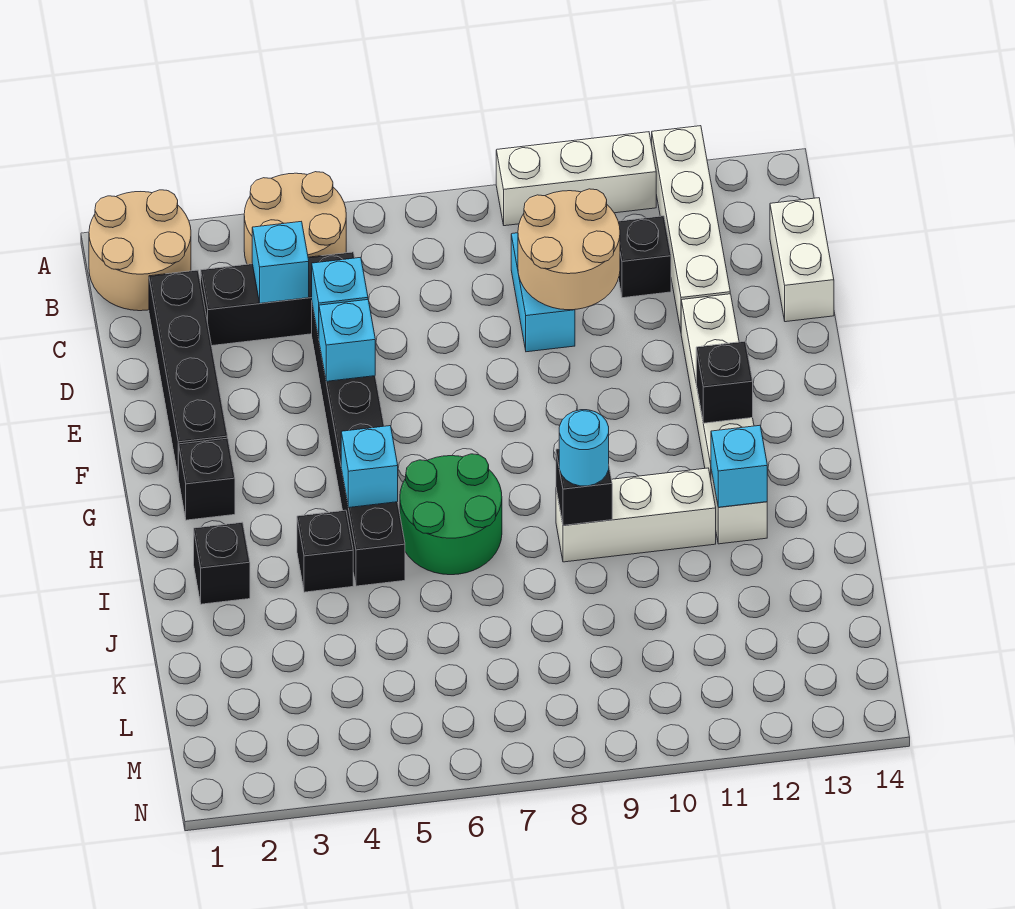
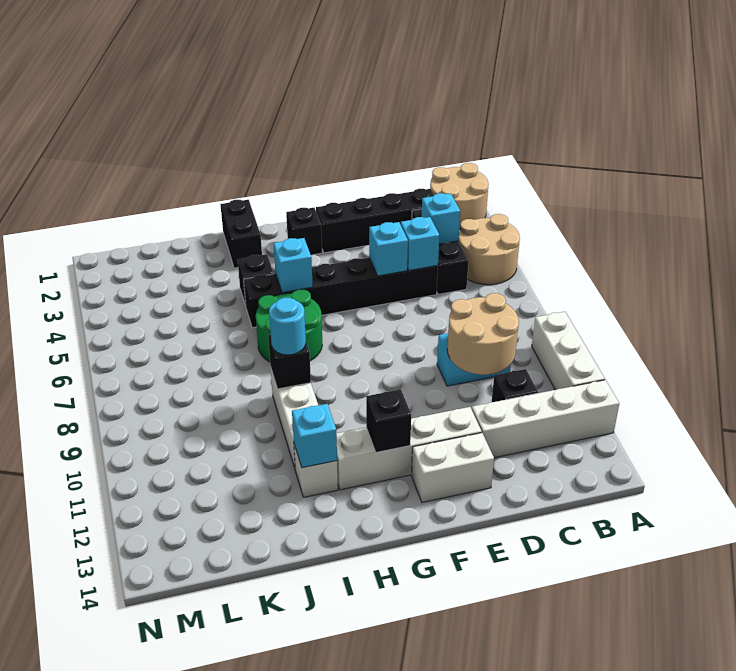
white 1x2 brick [770,198,834,322] -> white 1x2 brick moved to [412,433,494,502]
black 1x1 brick [194,522,250,604] -> black 1x2 brick [220,200,262,268]

